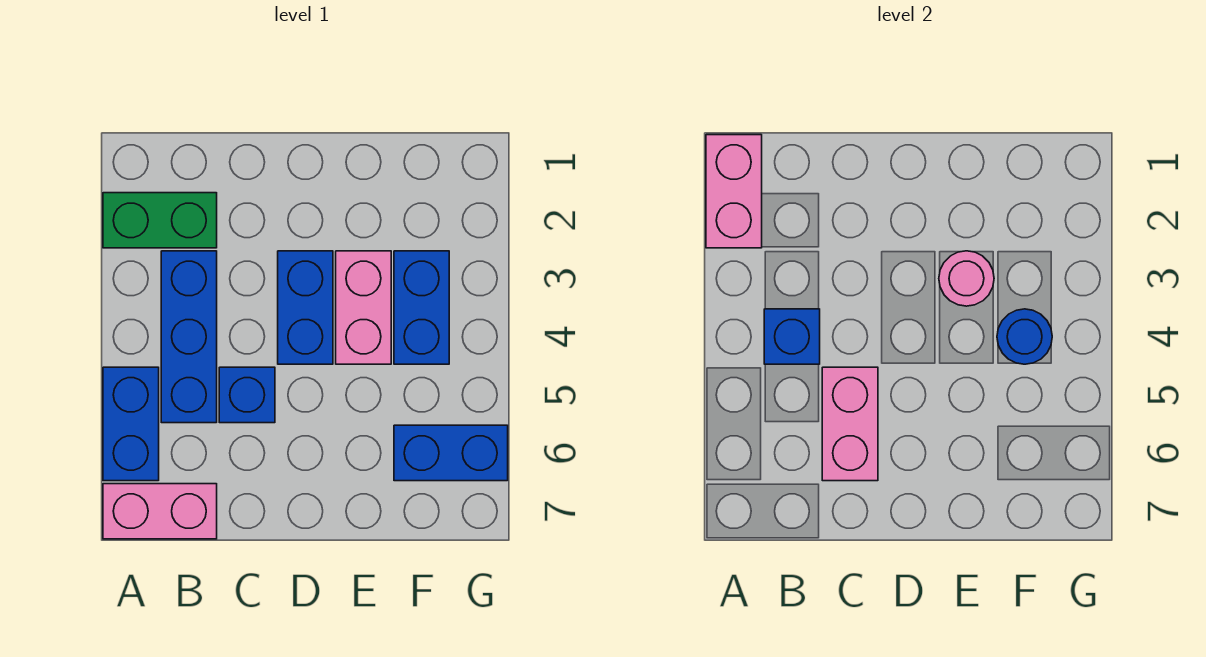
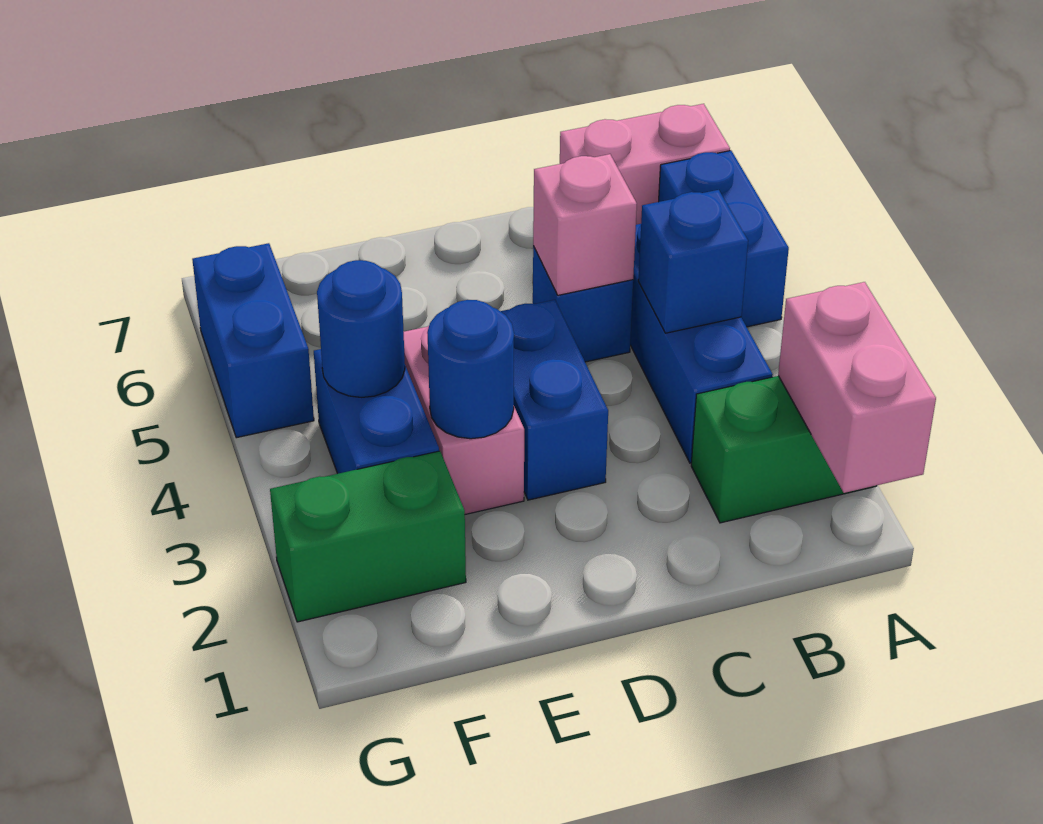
pink 1x2 brick [822,367,878,481] -> pink 1x1 brick [533,154,637,295]
pink 1x1 round brick [939,251,994,306] -> blue 1x1 round brick [427,300,514,439]
none -> green 1x2 brick [270,451,466,622]
blue 1x2 brick [394,425,508,481] -> blue 1x2 brick turned to [192,243,314,438]

